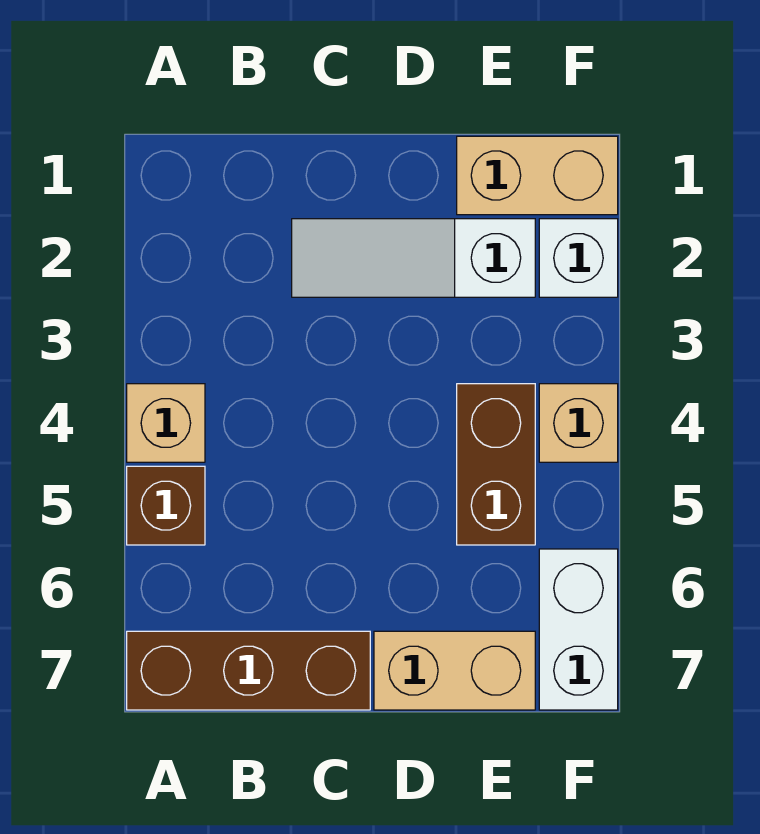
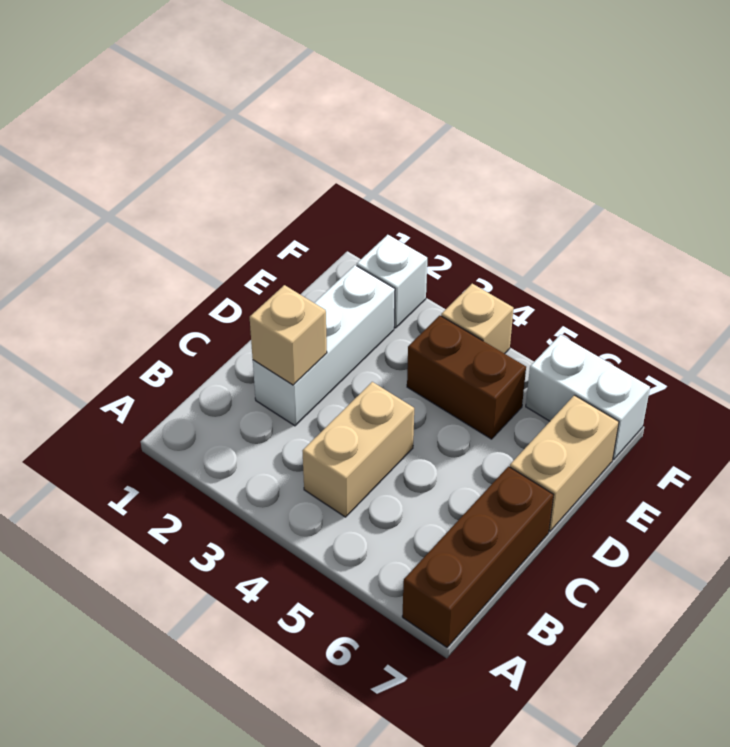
tan 1x1 brick [127,384,205,462] -> tan 1x1 brick moved to [250,285,327,385]
brown 1x1 brick [127,466,205,545] -> none
white 1x3 slope [292,219,535,297] -> white 1x3 brick [253,265,395,426]
tan 1x2 brick [457,136,618,215] -> tan 1x2 brick moved to [303,382,414,517]

